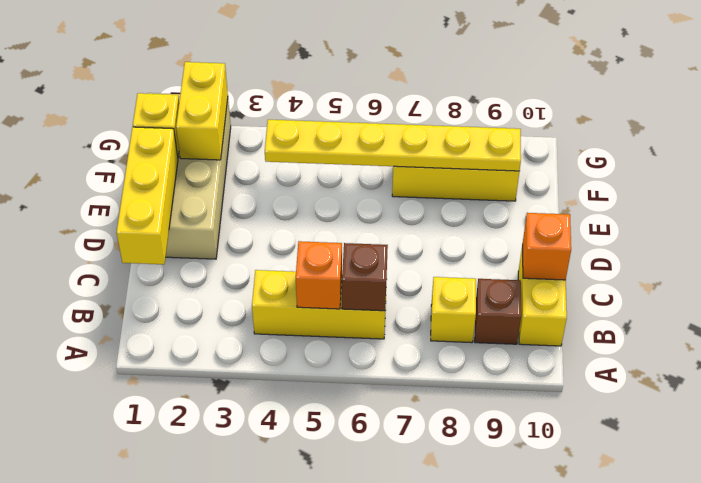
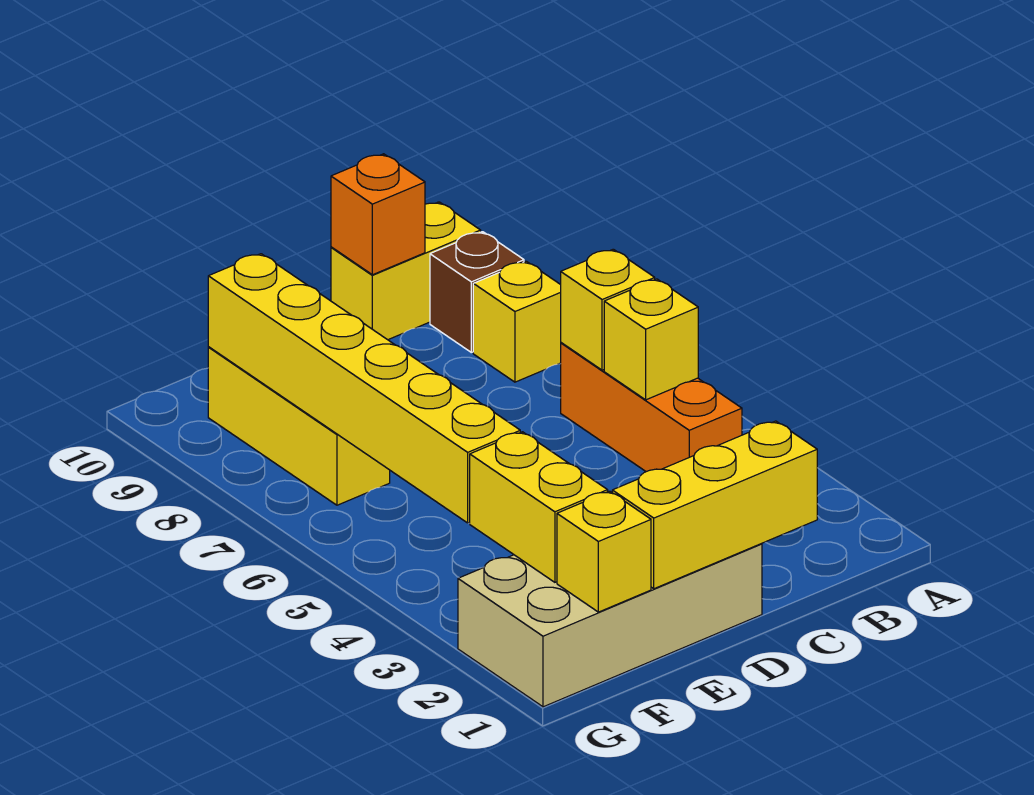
yellow 1x3 brick [252,270,386,339] -> orange 1x3 brick [561,343,742,472]
orange 1x1 brick [296,241,342,309] -> yellow 1x1 brick [604,279,698,400]
brown 1x1 brick [342,243,388,311] -> yellow 1x1 brick [561,249,655,370]
yellow 1x2 brick [176,62,228,160] -> yellow 1x2 brick turned to [470,432,608,582]
yellow 1x6 plate [265,120,521,171] -> yellow 1x6 brick [208,254,520,523]

